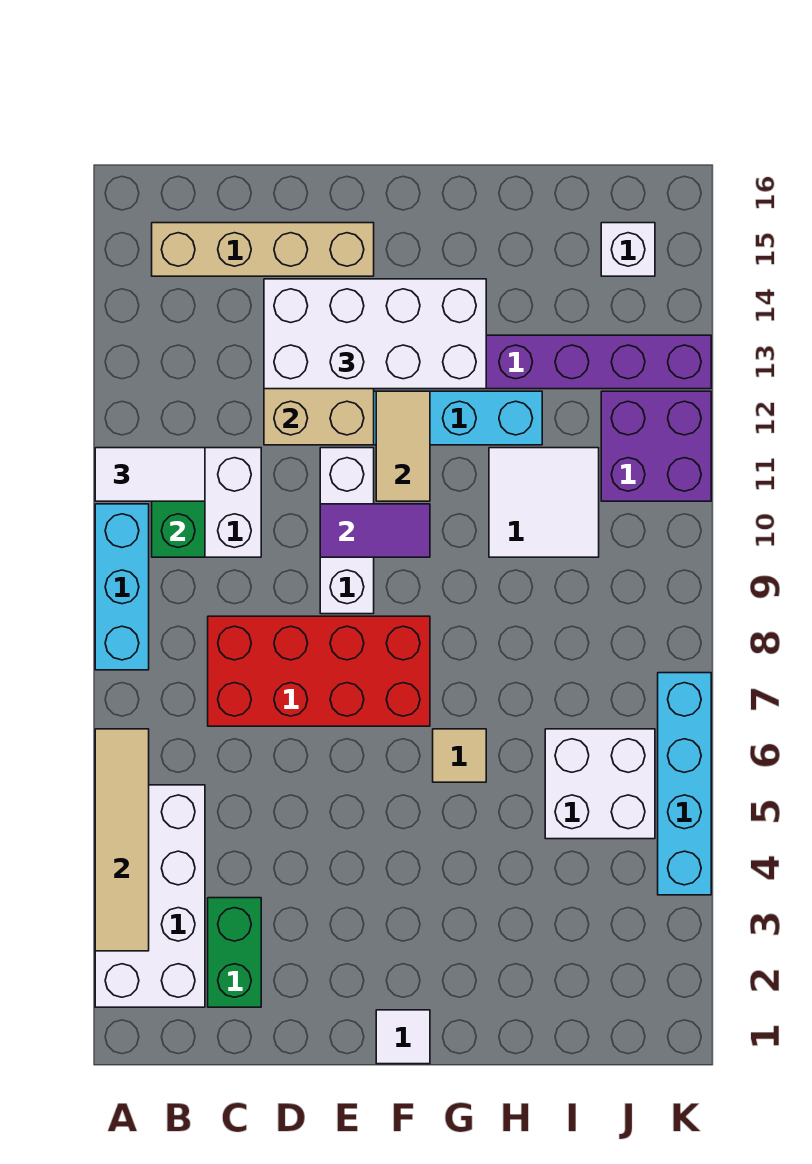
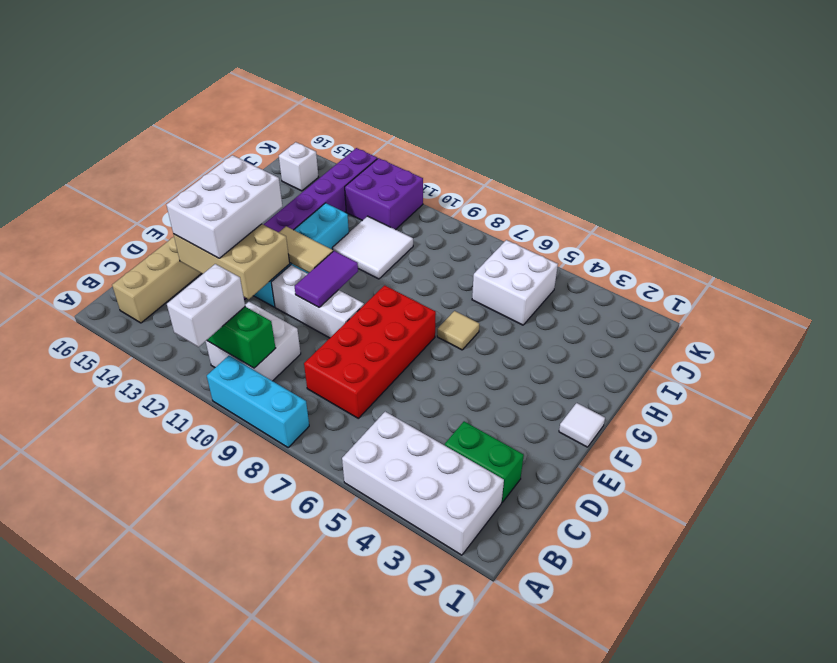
tan 1x4 tile [95,729,149,951] -> none
white 1x2 tile [95,448,205,501] -> white 1x2 brick [167,264,245,347]
white 2x4 brick [264,279,486,389] -> white 2x3 brick [167,155,282,258]
cyan 1x4 brick [658,673,711,895] -> none

